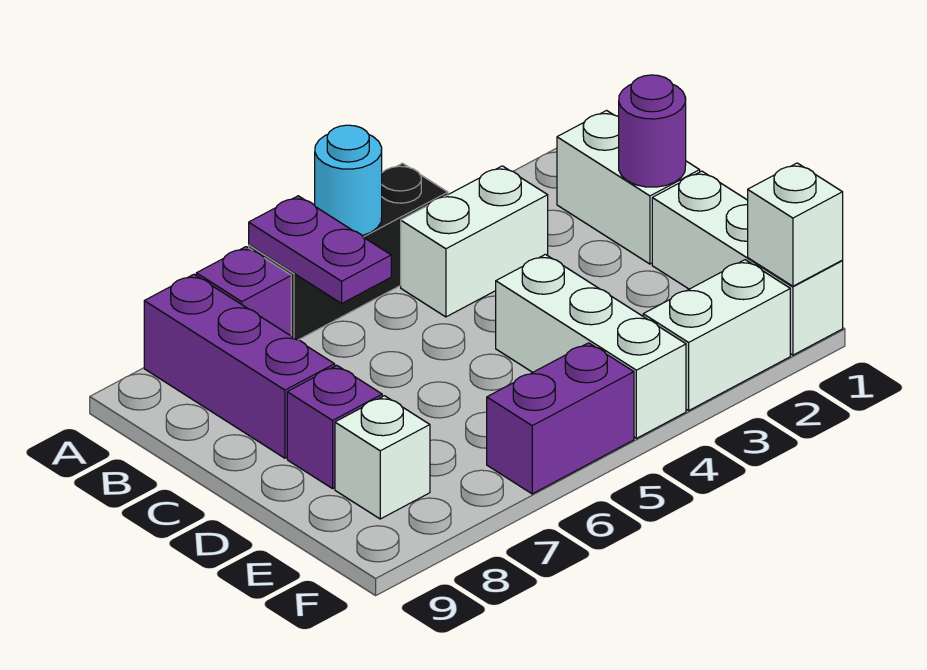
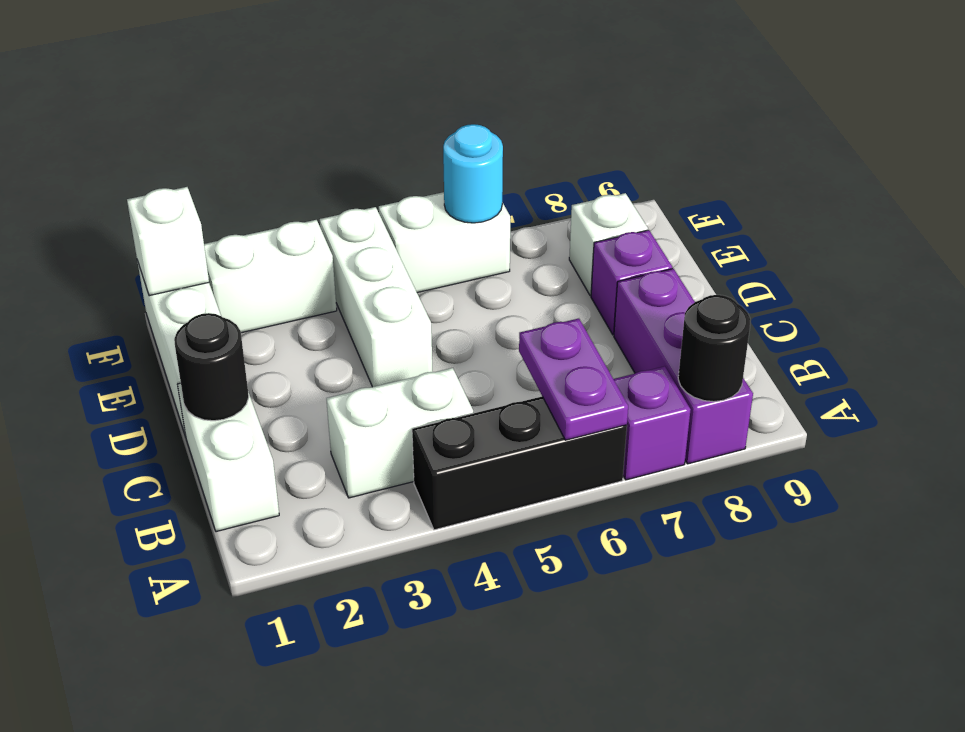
cyan 1x1 round brick [315,125,382,236] -> cyan 1x1 round brick moved to [443,124,503,223]
none -> black 1x1 round brick [678,295,750,402]
purple 1x1 round brick [619,75,686,187] -> black 1x1 round brick [174,313,249,421]
purple 1x2 brick [487,343,634,494] -> white 1x2 brick [379,192,510,293]

